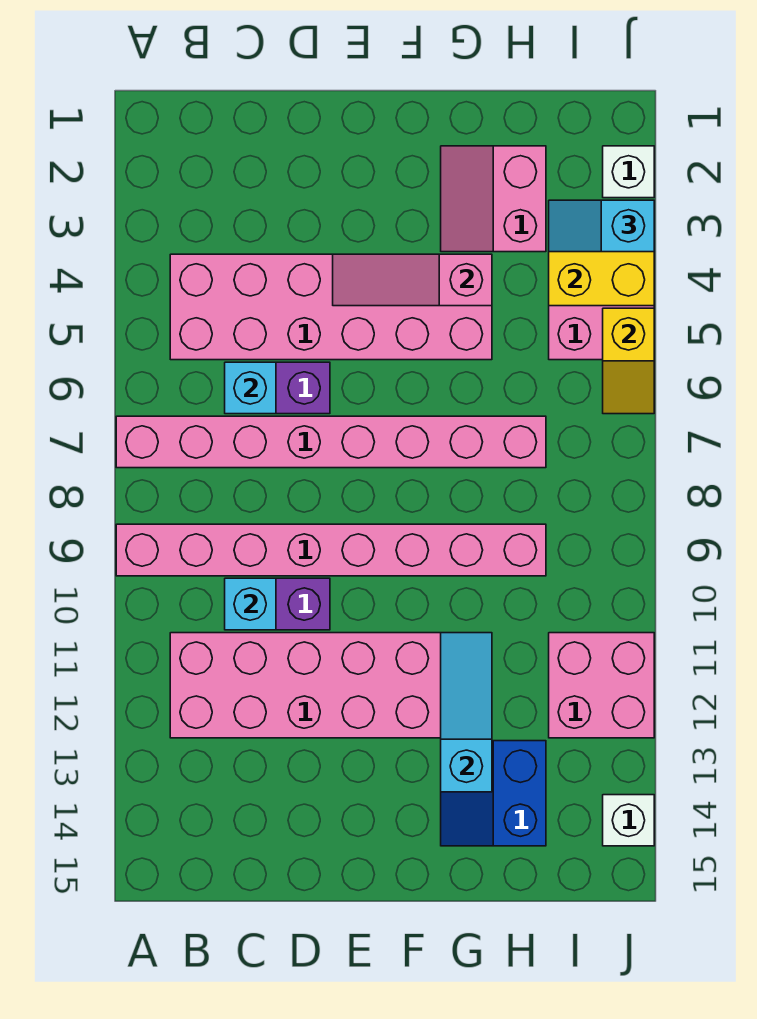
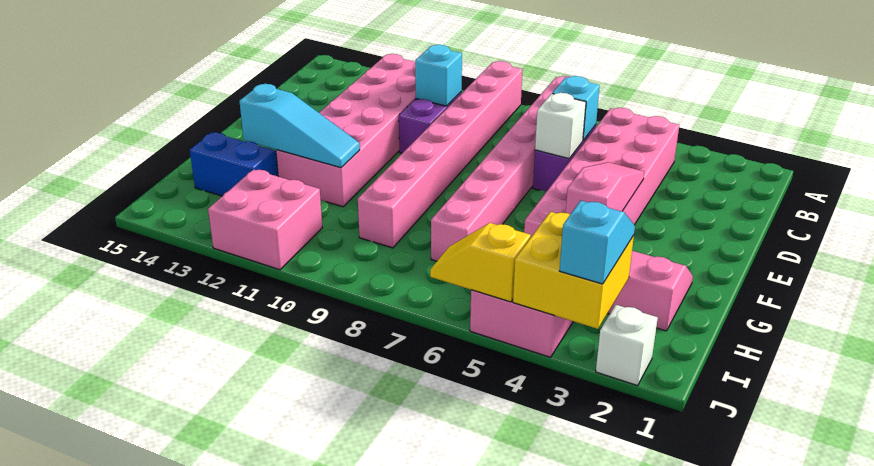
white 1x1 brick [603,795,654,846] -> white 1x1 brick moved to [535,93,586,159]

